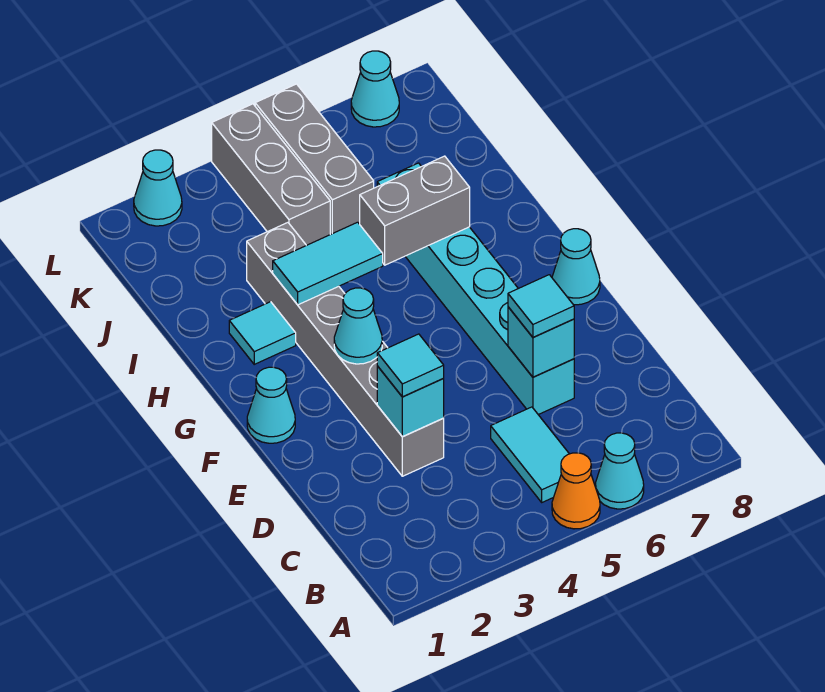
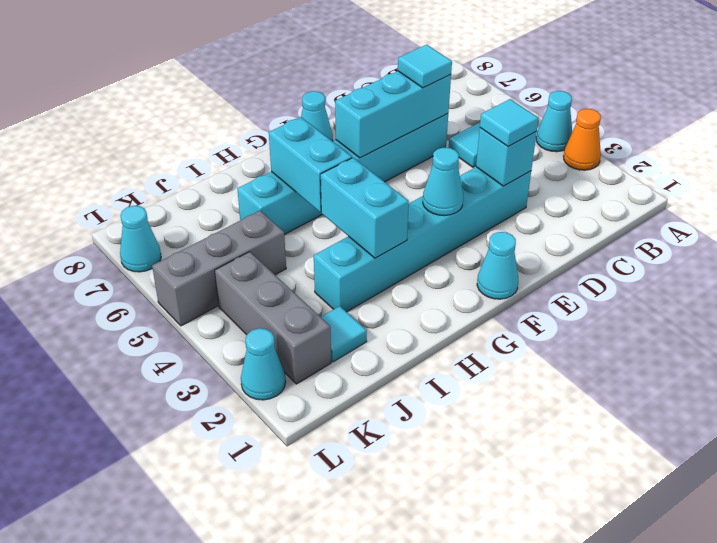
orange 1x1 cone [552,453,600,529] -> orange 1x1 cone moved to [564,109,601,170]
cyan 1x1 cone [596,433,644,509] -> cyan 1x1 cone moved to [536,91,572,152]
grey 1x6 brick [247,223,444,476] -> cyan 1x6 brick [314,167,531,312]
cyan 1x1 brick [508,307,574,377] -> cyan 1x3 brick [335,71,451,158]
cyan 1x1 tile [229,302,296,364] -> cyan 1x1 tile moved to [321,306,367,362]
cyan 1x2 tile [273,222,383,305] -> cyan 1x2 brick [321,158,409,258]
grey 1x2 brick [360,156,470,265] -> cyan 1x2 brick [269,117,352,212]
grey 1x3 brick [212,104,330,245] -> grey 1x3 brick turned to [215,252,331,384]

